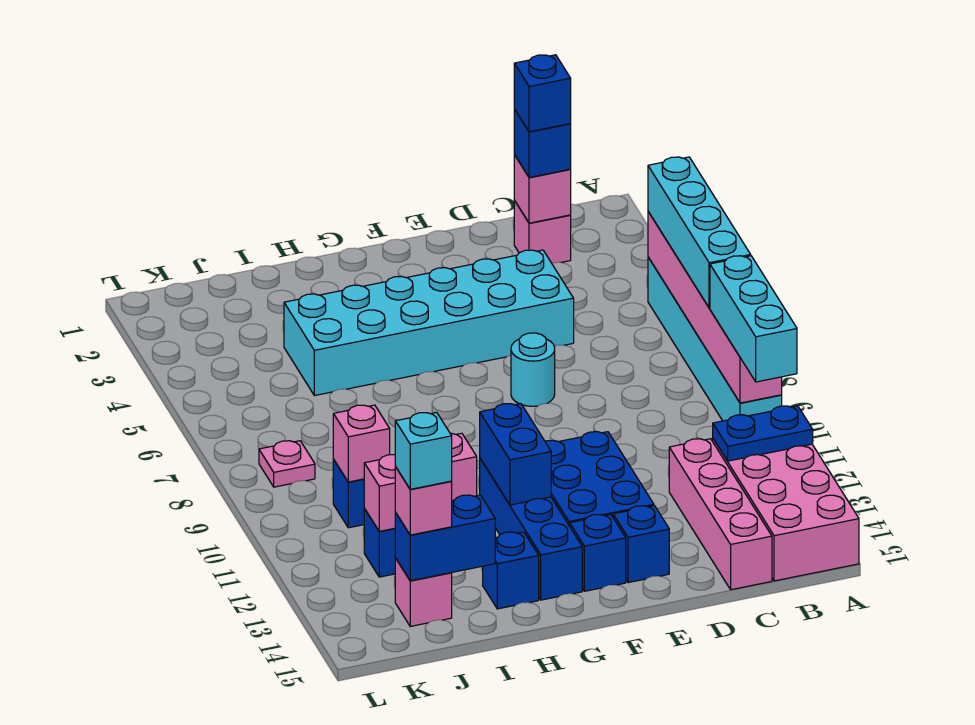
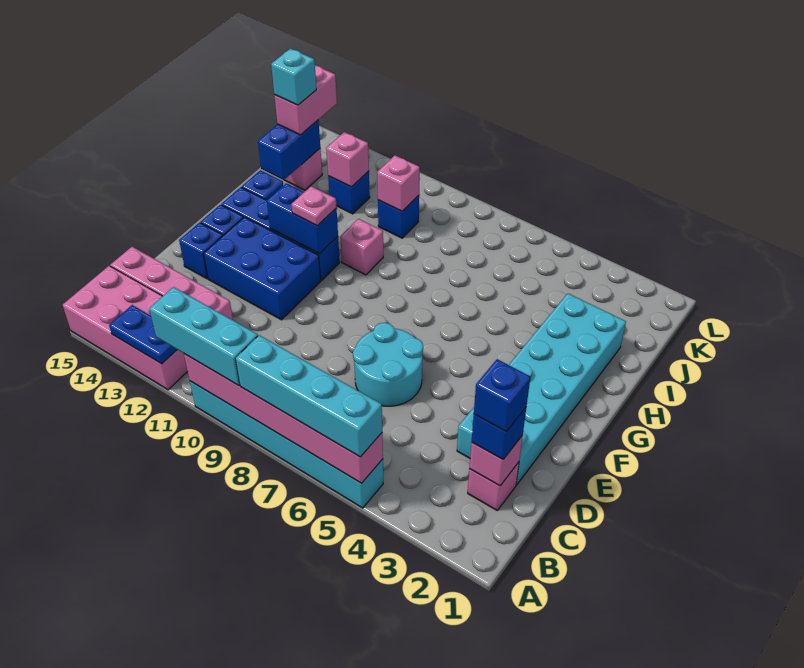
blue 1x2 plate [713,406,813,461] -> blue 1x2 plate turned to [109,305,177,364]
cyan 2x6 brick [284,250,574,396] -> cyan 2x6 brick moved to [457,293,626,485]
cyan 1x1 round brick [511,333,555,406] -> cyan 2x2 round brick [353,323,423,406]
pink 1x1 brick [395,467,452,535] -> pink 1x2 brick [274,65,337,135]
pink 1x1 plate [259,441,315,487] -> pink 1x1 plate moved to [292,186,337,226]

